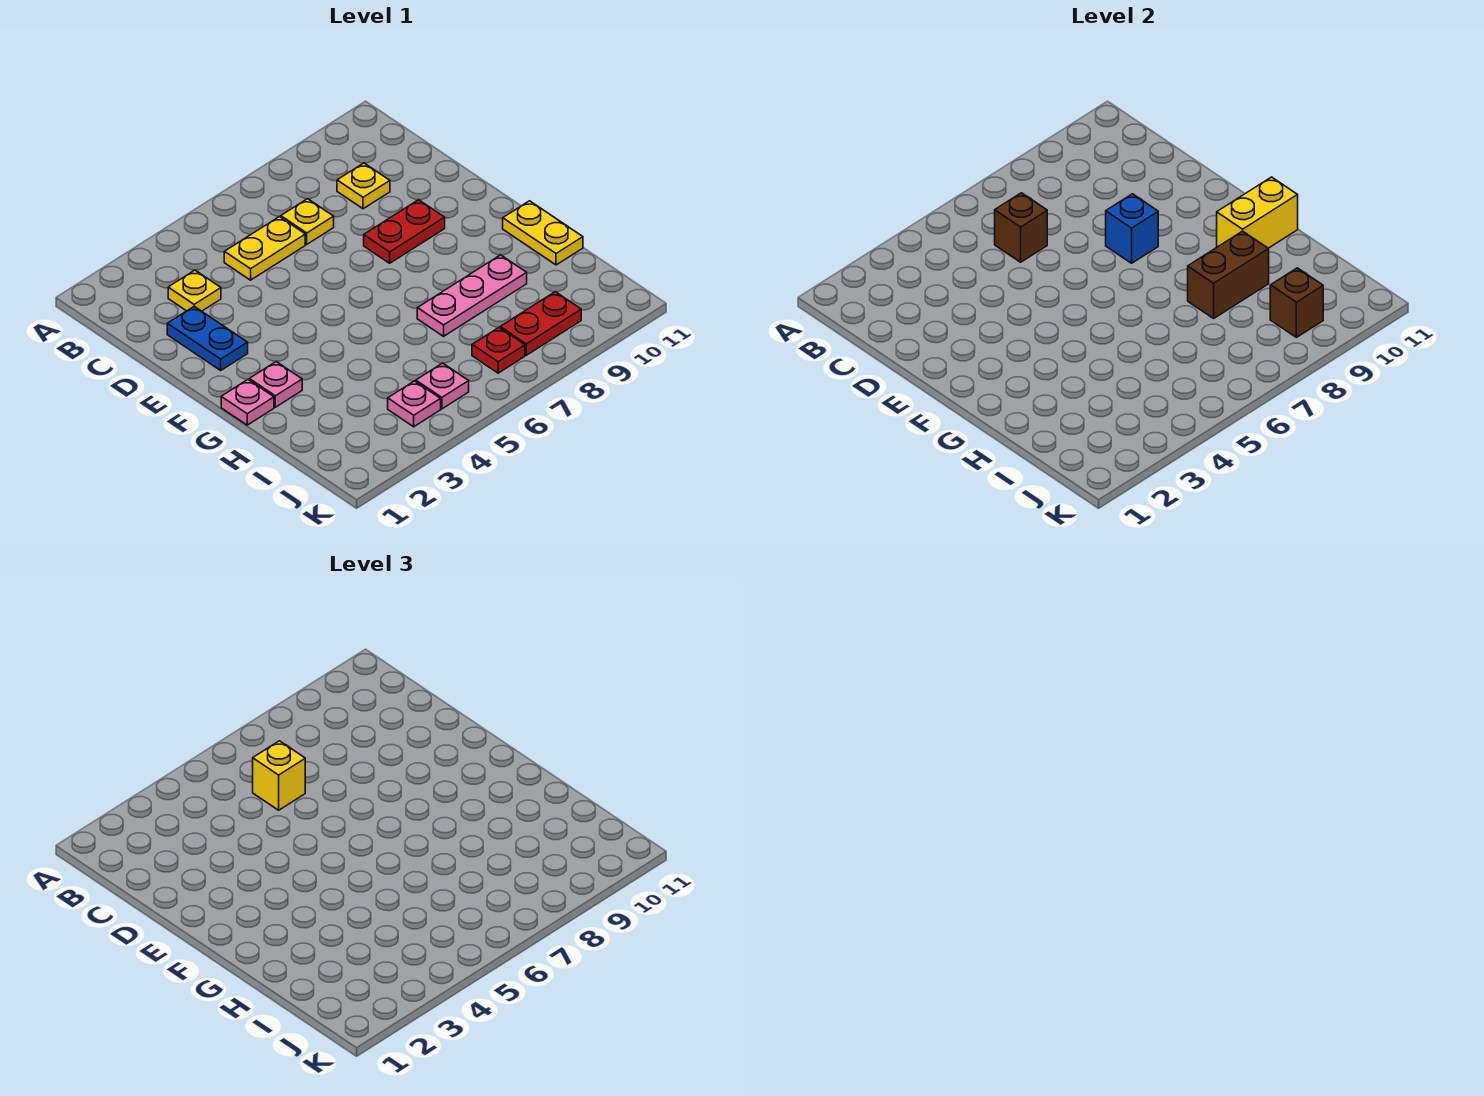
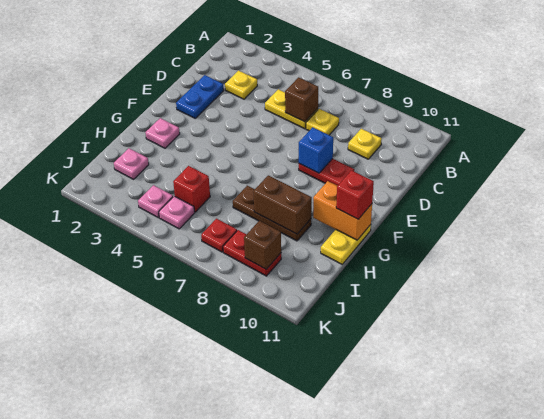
yellow 1x1 brick [253,741,305,810] -> none
pink 1x1 plate [221,380,274,425] -> pink 1x1 plate moved to [114,148,149,179]
yellow 1x2 brick [1217,177,1298,248] -> orange 1x2 brick [313,181,372,240]
none -> red 1x1 brick [336,170,374,219]
pink 1x3 plate [417,255,527,336] -> brown 1x3 plate [233,186,311,241]
none -> red 1x1 brick [173,166,210,212]

